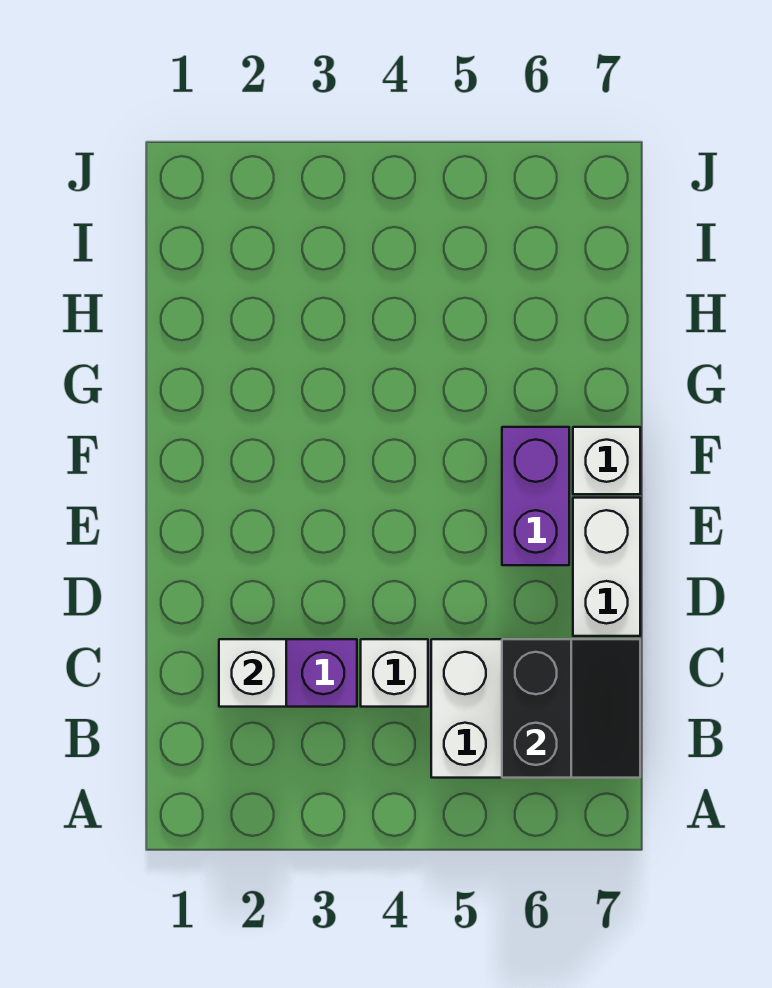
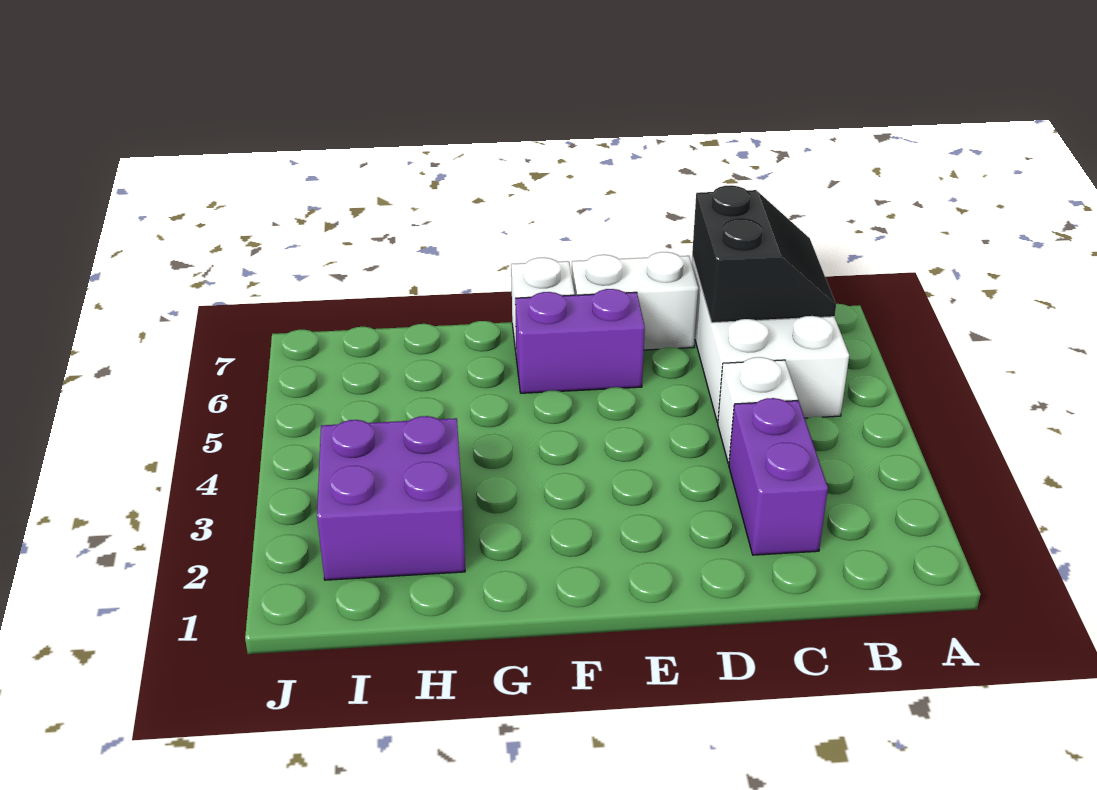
black 2x2 slope [502,639,640,778] -> black 2x2 slope turned to [692,185,836,323]
white 1x1 brick [219,639,286,707] -> none
none -> purple 2x2 brick [317,416,465,580]

